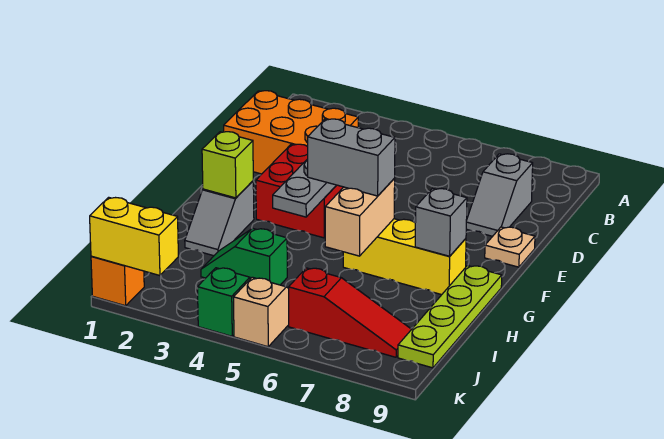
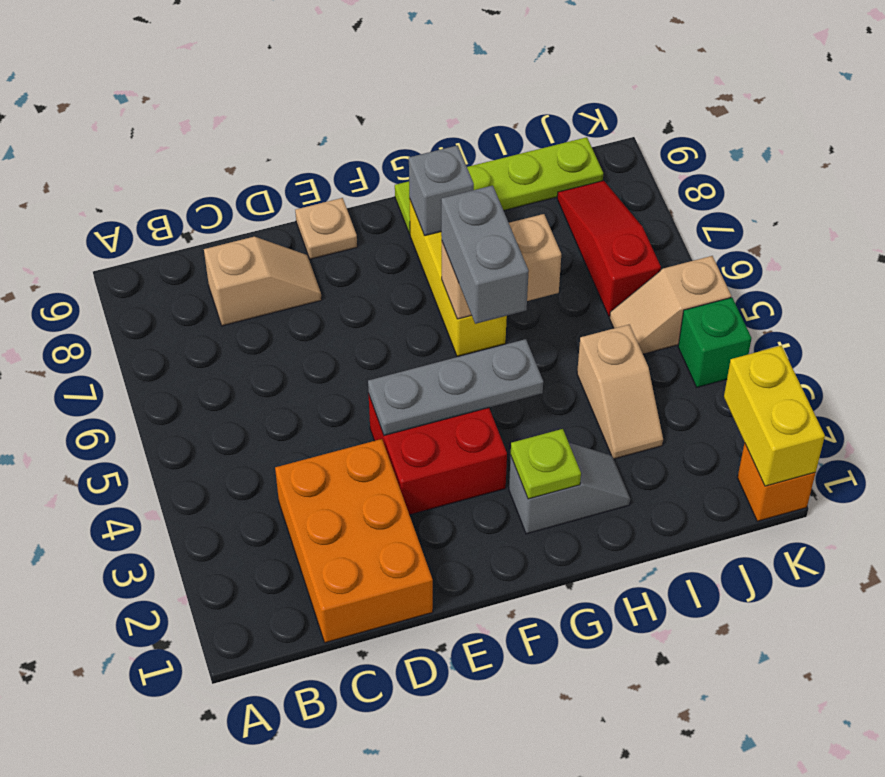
grey 1x2 slope [466,154,533,236] -> tan 1x2 slope [204,237,322,326]
lime 1x1 brick [202,132,253,198] -> lime 1x1 plate [511,429,581,499]
green 1x2 slope [201,228,287,285] -> tan 1x2 slope [577,324,663,459]

